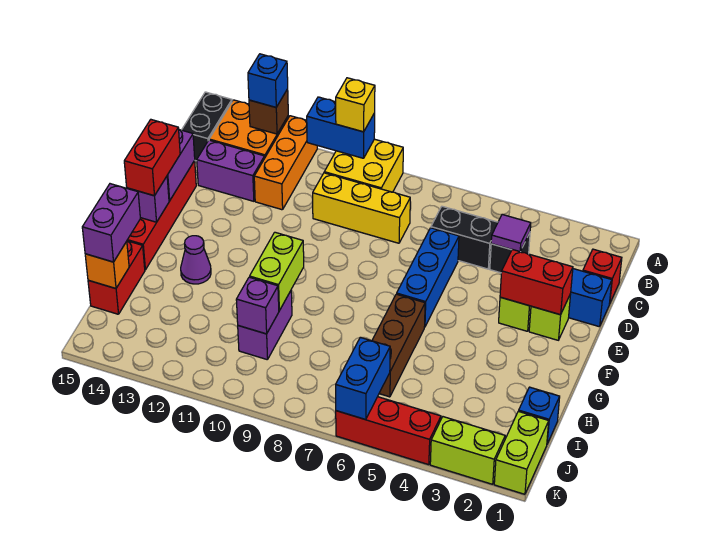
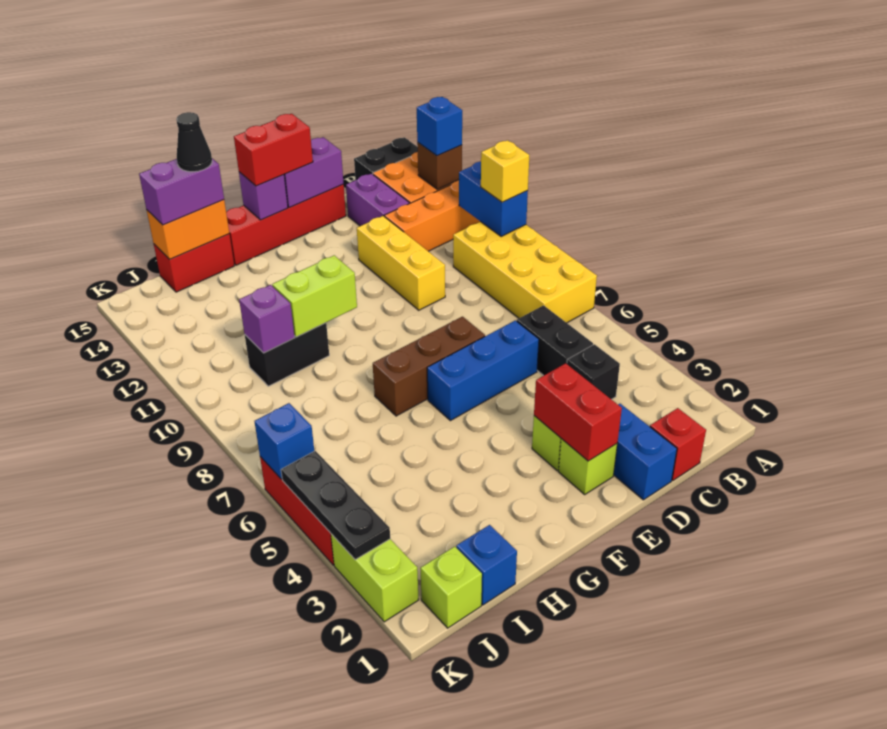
yellow 2x2 brick [324,139,403,192] -> yellow 2x4 brick [453,221,597,323]
purple 1x1 tile [491,214,531,251] -> none
yellow 1x3 brick [313,173,410,243] -> yellow 1x3 brick moved to [357,216,445,310]
brown 1x3 brick [372,294,425,397] -> brown 1x3 brick moved to [373,317,485,416]
purple 1x1 cone [181,236,211,284] -> none
purple 1x2 brick [238,291,292,360] -> black 1x2 brick [245,323,329,386]
none -> black 1x1 cone [176,112,212,172]
orange 1x1 brick [85,241,129,288] -> orange 1x2 brick [147,200,229,259]
lime 1x2 brick [494,411,549,494] -> lime 1x1 brick [420,546,482,628]
blue 1x2 brick [336,337,390,420] -> blue 1x1 brick [254,403,314,479]
none -> black 1x3 plate [281,451,390,560]

